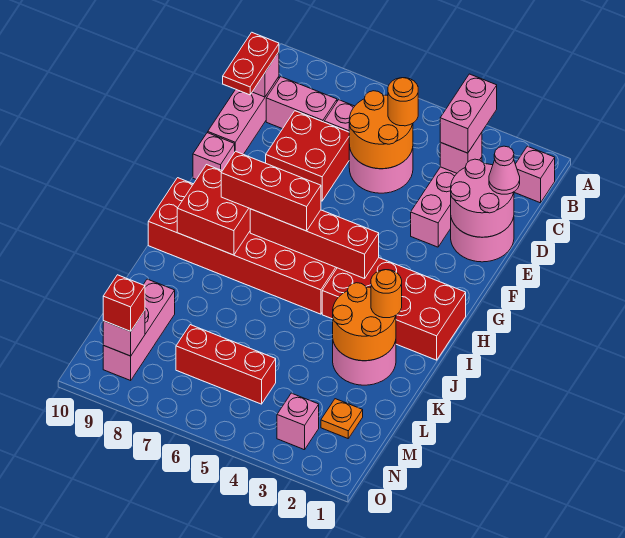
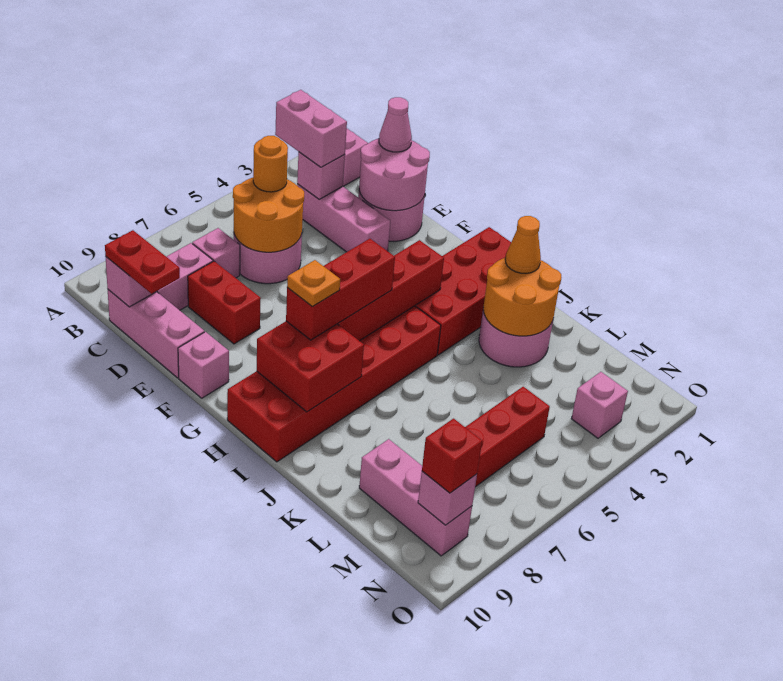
red 2x2 brick [266,111,349,201] -> red 1x2 brick [188,261,261,344]
orange 1x1 round brick [371,270,402,318] -> orange 1x1 cone [505,216,541,273]
orange 1x1 plate [321,399,363,438] -> orange 1x1 plate moved to [287,260,340,307]

